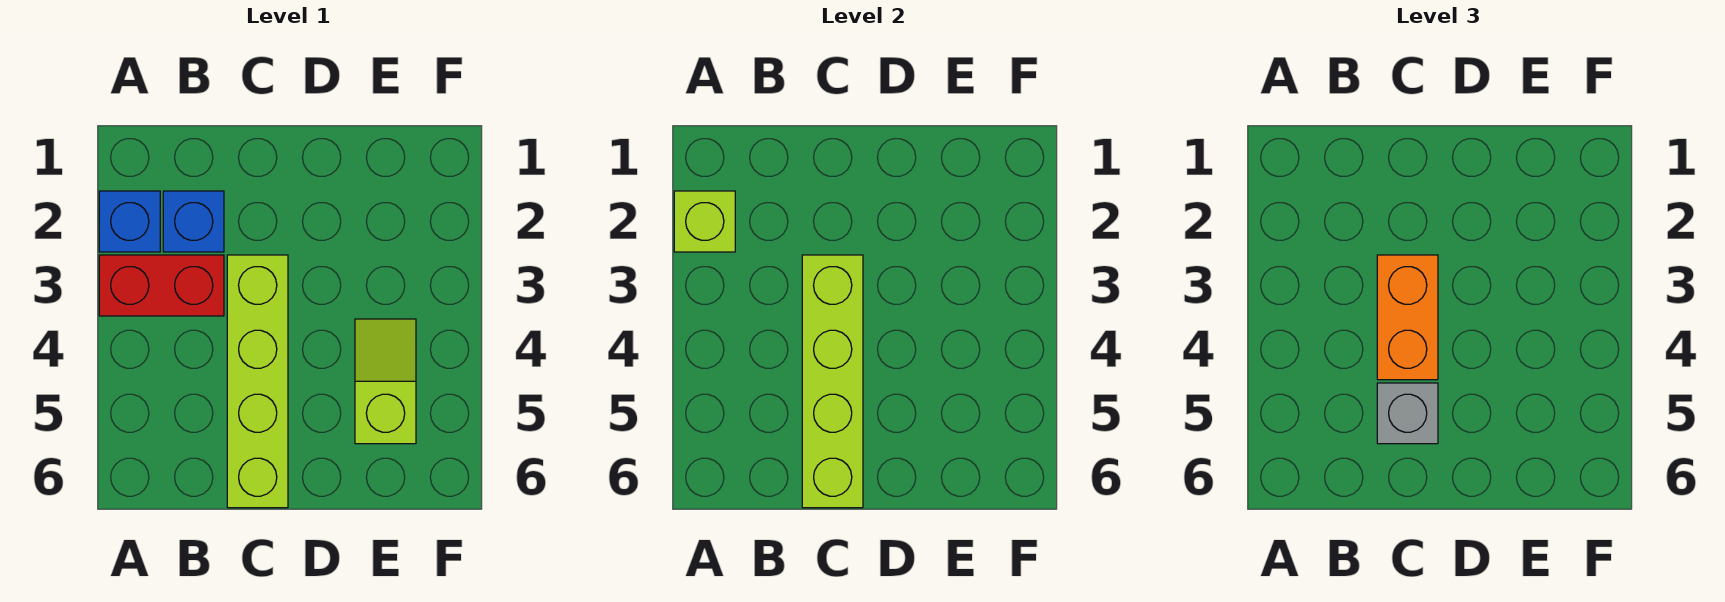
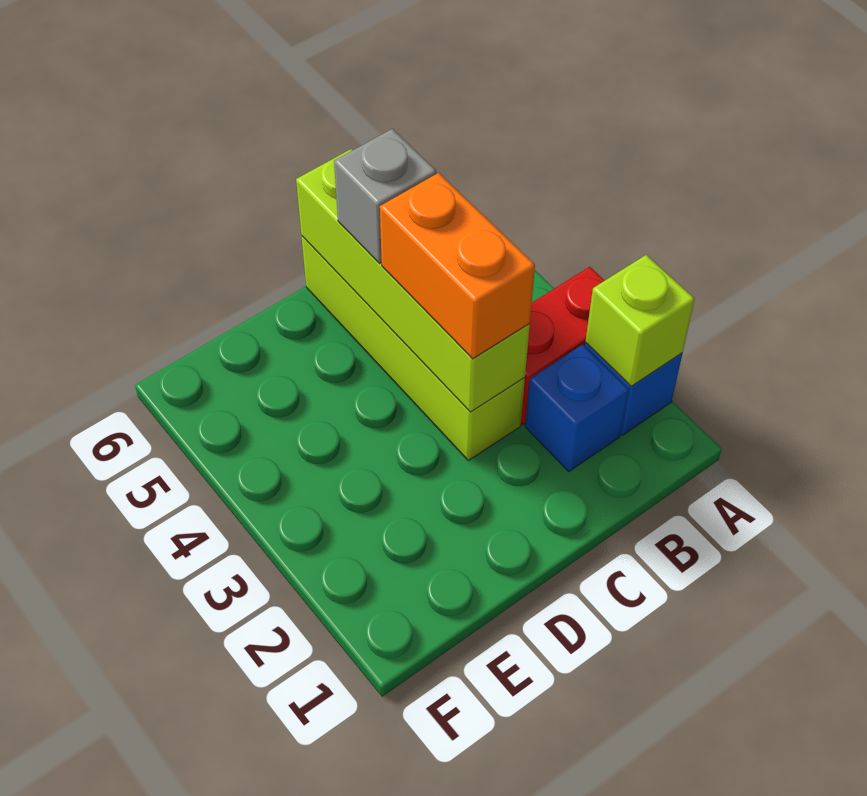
lime 1x2 slope [355,319,416,444] -> none

